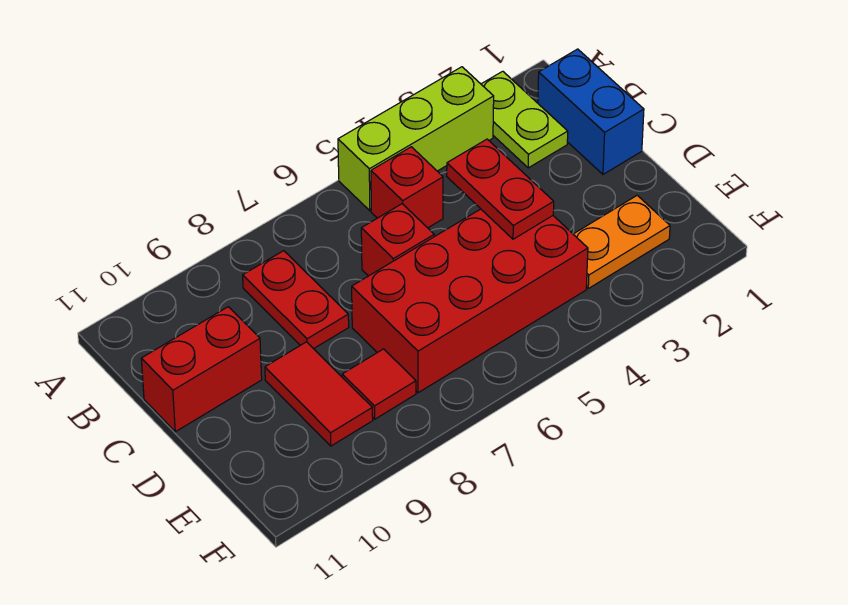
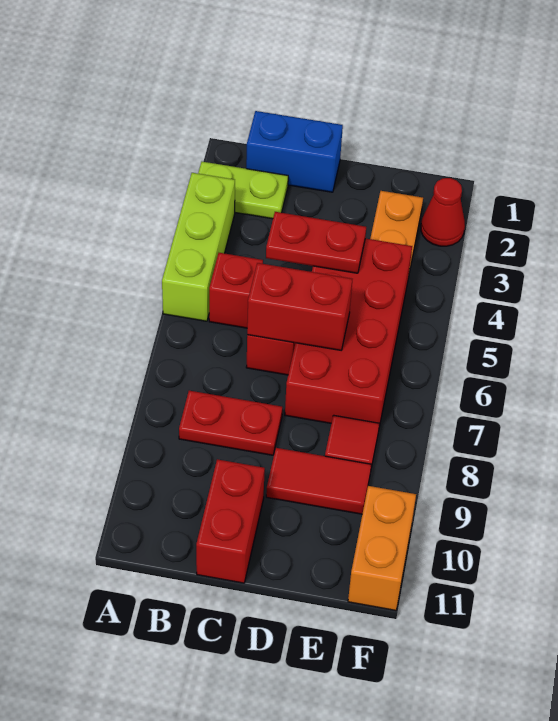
none -> red 1x2 brick [247,263,352,350]
none -> red 1x1 cone [421,178,465,246]
none -> orange 1x2 brick [348,486,416,610]

